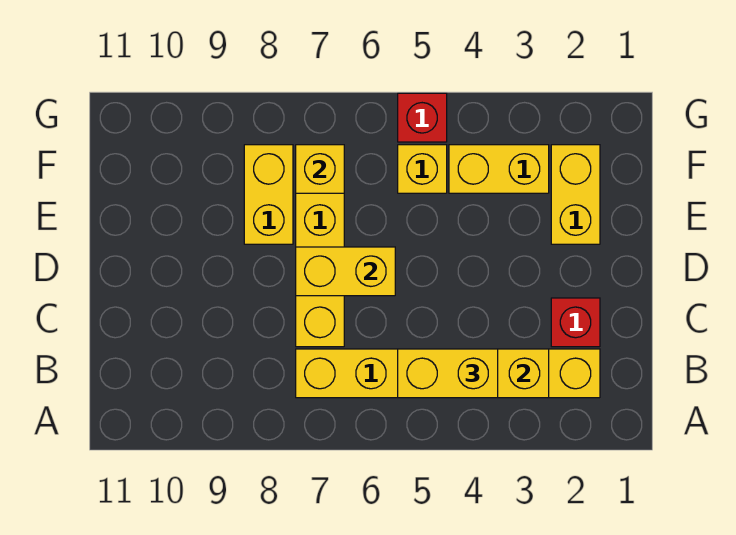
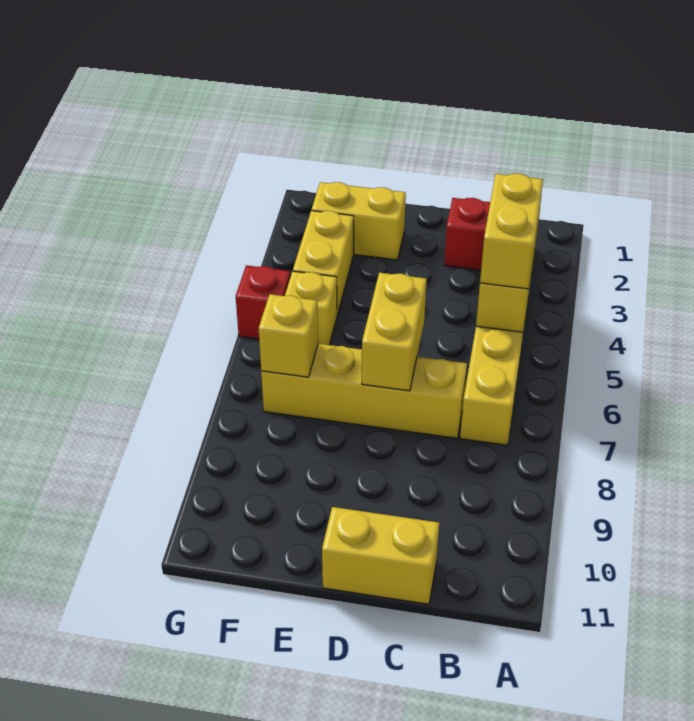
yellow 1x2 brick [244,145,293,244] -> yellow 1x2 brick moved to [322,507,439,604]

